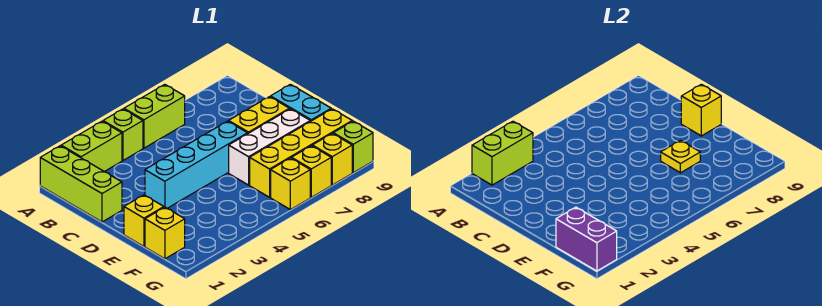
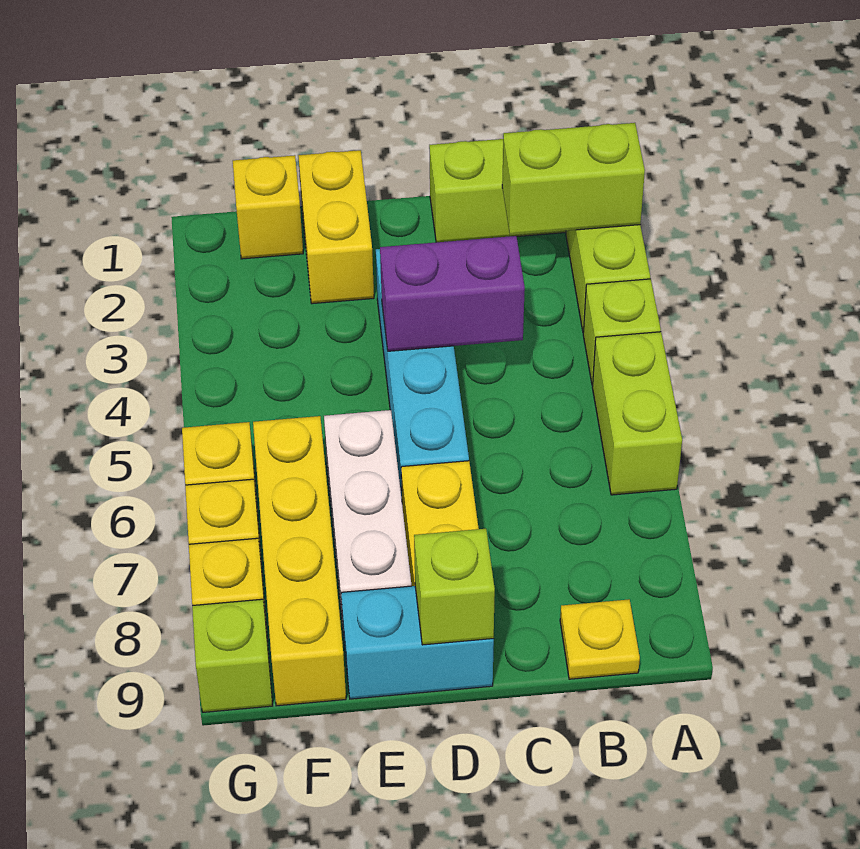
lime 1x2 brick [472,121,533,185] -> lime 1x2 brick turned to [502,123,645,235]
yellow 1x1 brick [681,84,721,136] -> lime 1x1 brick [414,529,495,645]
yellow 1x1 brick [124,195,164,246] -> yellow 1x2 brick [298,150,374,304]
yellow 1x1 plate [661,140,700,173] -> yellow 1x1 plate moved to [560,599,640,679]
purple 1x2 brick [556,207,617,271] -> purple 1x2 brick moved to [380,236,525,351]

